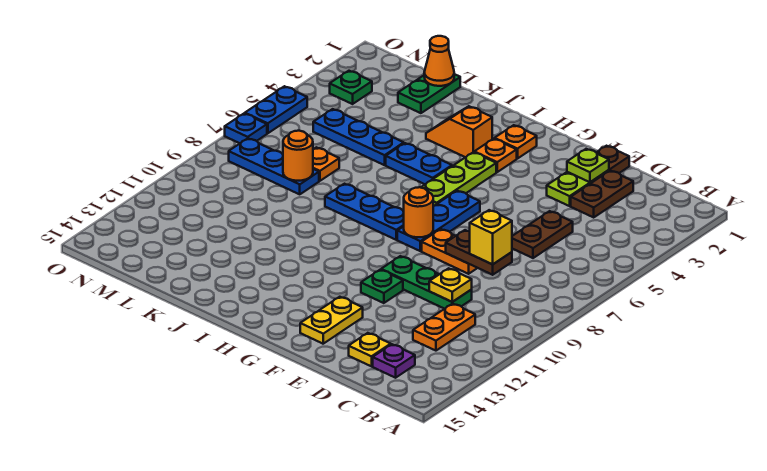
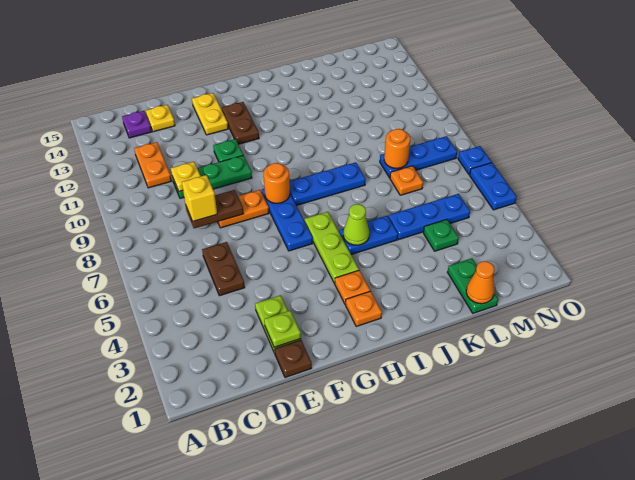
brown 1x2 plate [571,170,633,217] -> brown 1x2 plate moved to [222,102,259,144]
orange 1x2 slope [426,106,492,157] -> none
none -> lime 1x1 cone [343,204,369,245]
green 1x1 plate [330,71,372,104] -> green 1x1 plate moved to [423,219,459,251]

